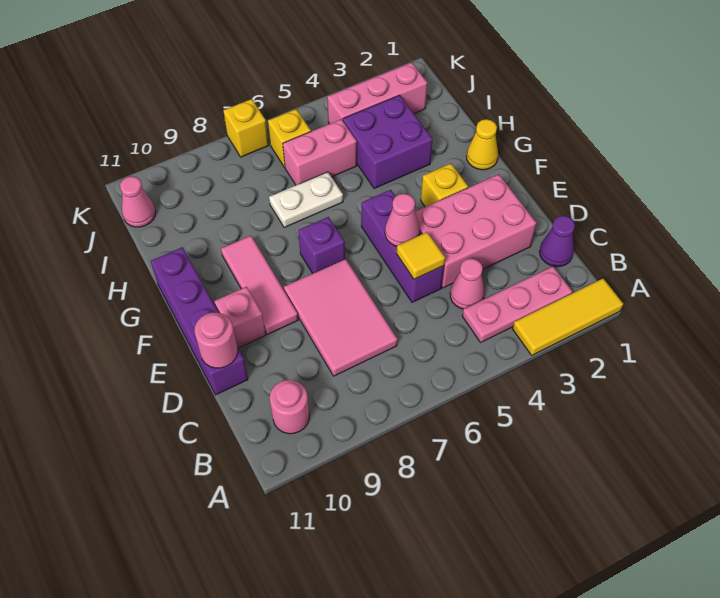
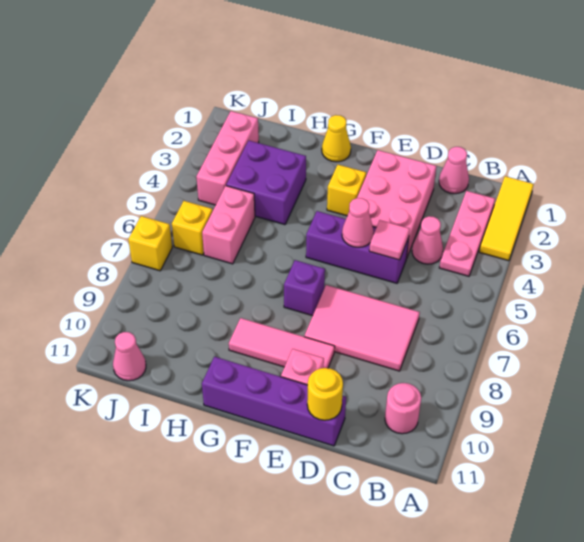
purple 1x1 cone [539,216,575,267] -> pink 1x1 cone [439,147,469,194]
yellow 1x1 tile [396,232,445,279] -> pink 1x1 tile [369,220,410,260]
pink 1x1 round brick [194,313,238,368] -> yellow 1x1 round brick [307,368,343,420]
white 1x2 plate [269,172,343,228] -> none

